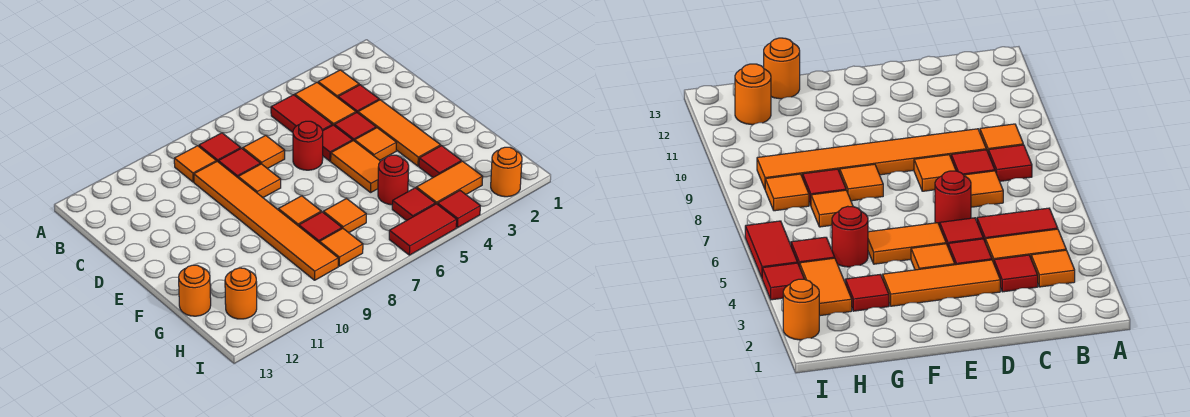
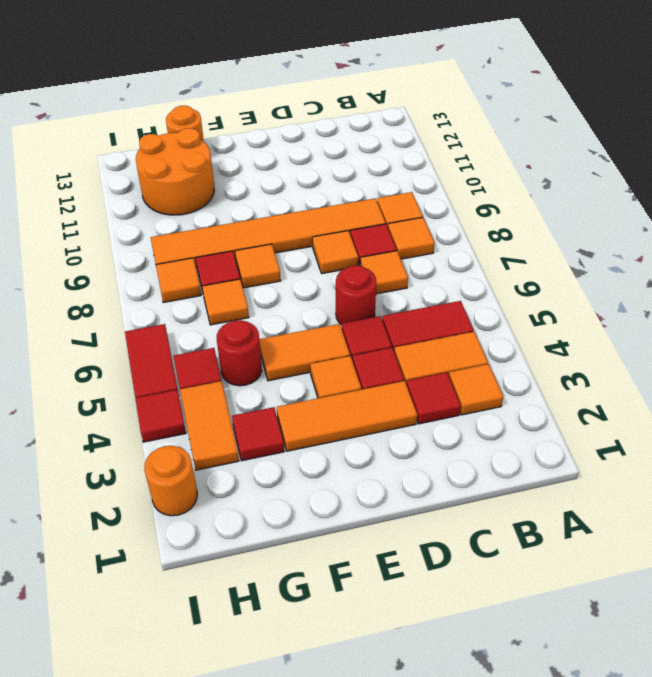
red 1x1 tile [199,133,241,162] -> orange 1x1 tile [388,217,435,259]
orange 1x1 round brick [225,268,257,319] -> orange 2x2 round brick [136,128,214,215]

